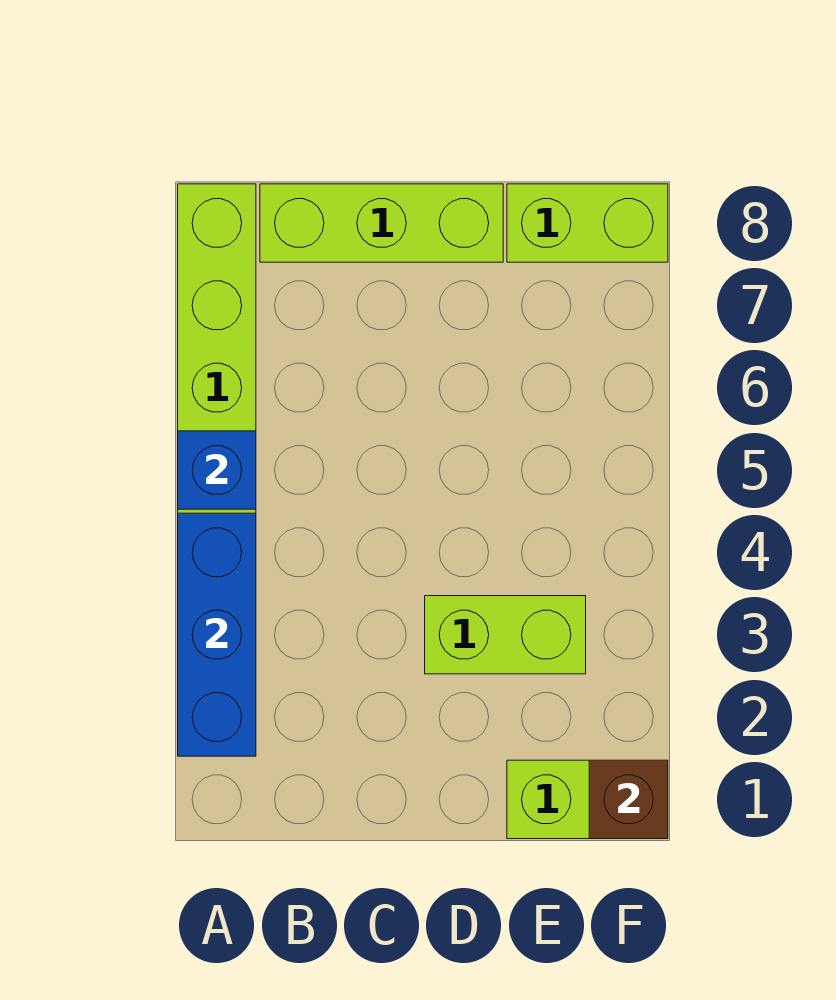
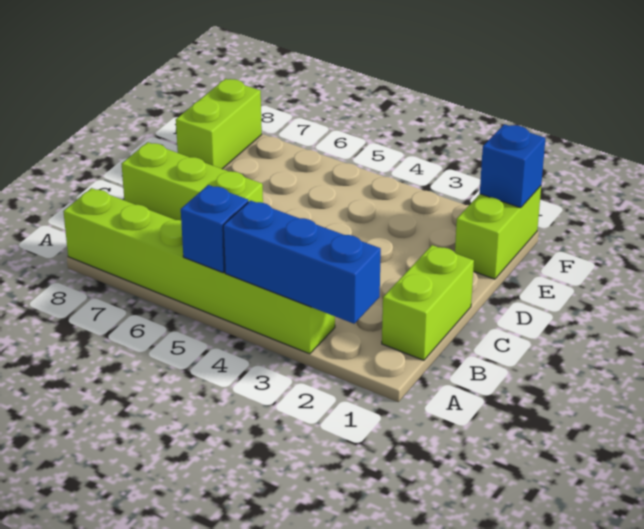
lime 1x3 brick [260,184,503,262] -> lime 1x3 brick turned to [122,142,263,220]
lime 1x2 brick [425,596,586,674] -> lime 1x2 brick moved to [382,245,474,360]
brown 1x1 brick [589,760,668,839] -> blue 1x1 brick [480,124,545,208]

